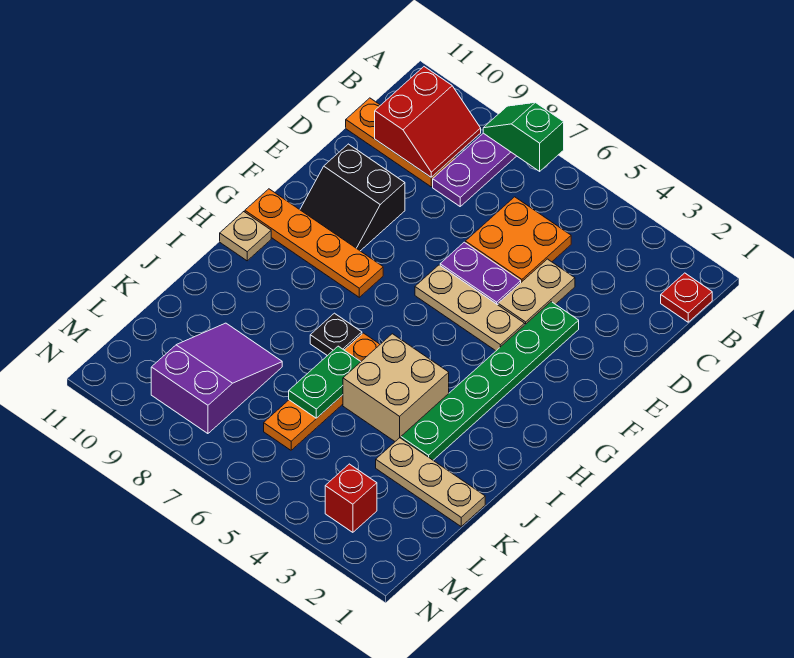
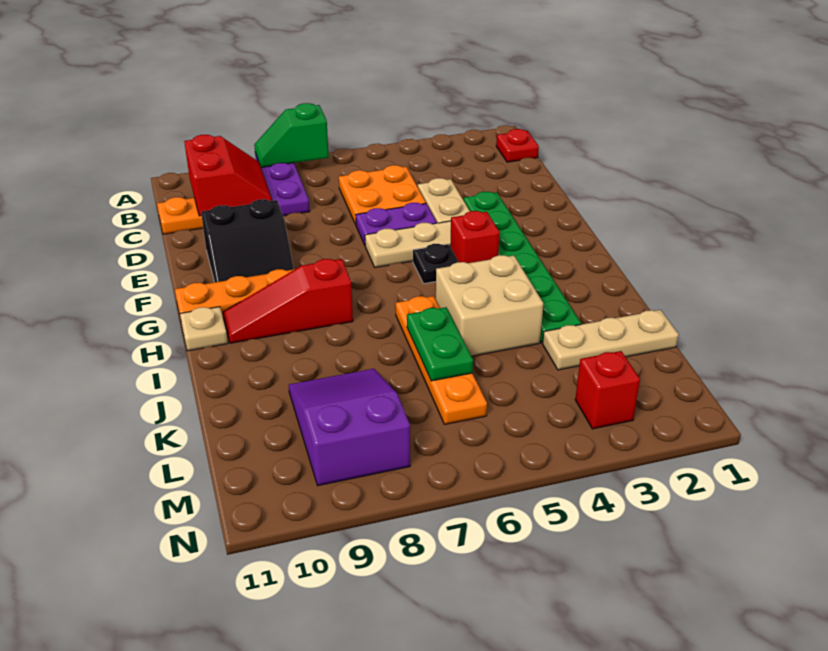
none -> red 1x1 brick [450,211,500,263]
none -> red 1x3 slope [223,259,353,343]
black 1x1 plate [310,313,362,356] -> black 1x1 plate moved to [413,244,458,284]

